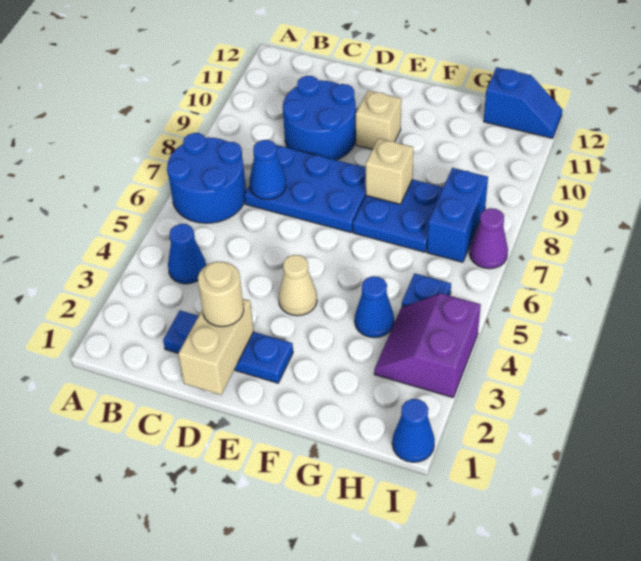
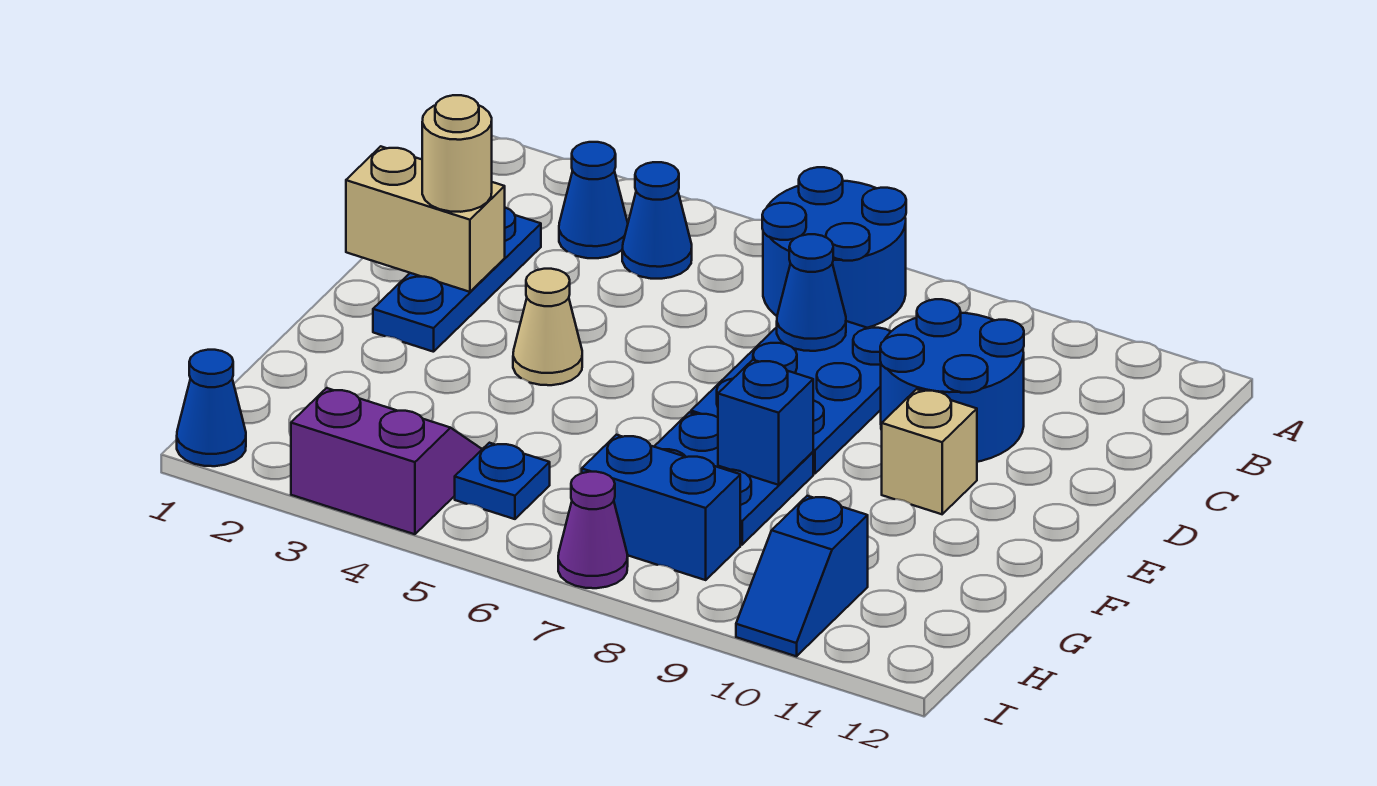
tan 1x1 brick [366,138,413,204] -> blue 1x1 brick [718,360,813,485]
blue 1x1 cone [355,276,394,338] -> blue 1x1 cone moved to [559,142,628,258]
blue 1x2 slope [484,67,563,138] -> blue 1x2 slope moved to [736,496,868,656]

